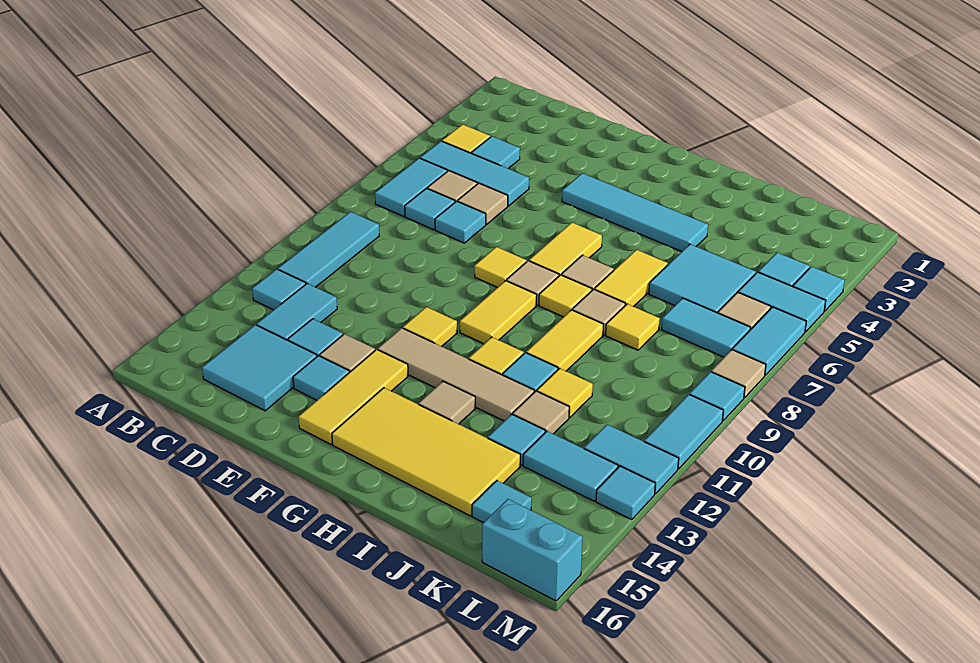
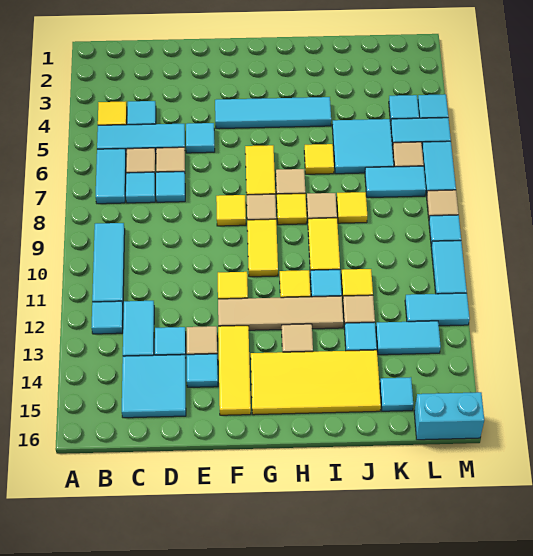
yellow 1x2 tile [595,250,668,307] -> yellow 1x1 tile [304,144,334,174]
cyan 1x1 tile [596,466,655,519] -> cyan 1x1 tile moved to [186,123,215,153]

